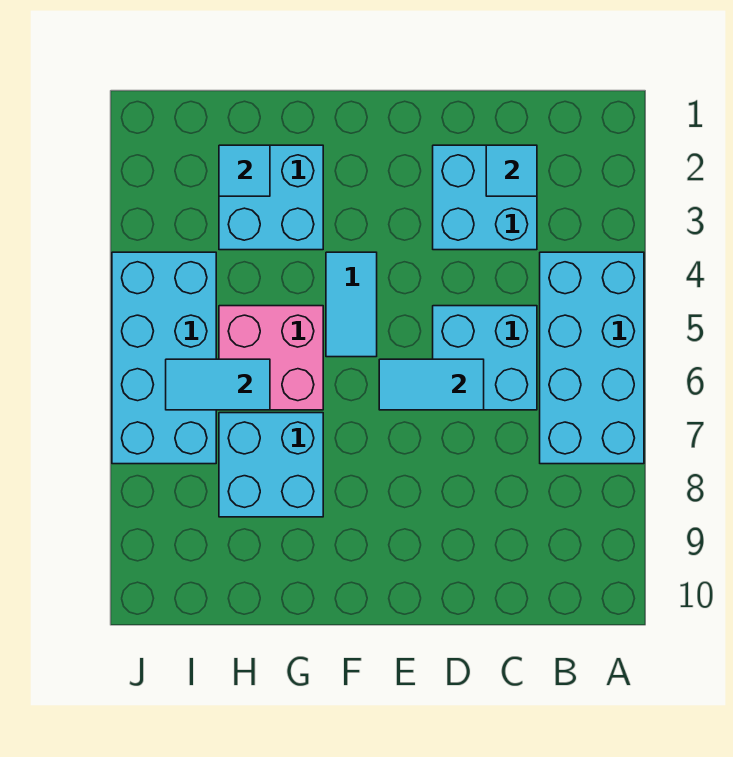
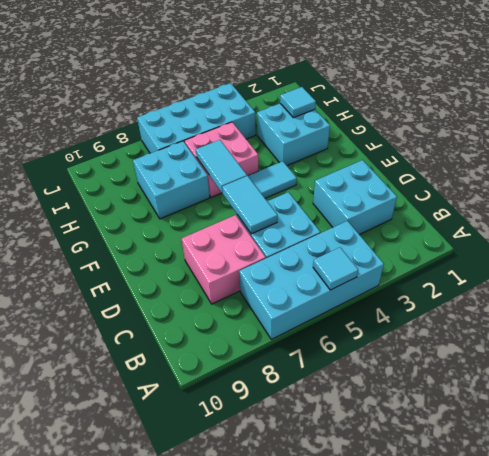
cyan 1x1 tile [486,145,537,196] -> cyan 1x1 tile moved to [313,248,358,290]
none -> pink 2x2 brick [182,215,266,304]
cyan 1x2 tile [166,359,270,410] -> cyan 1x2 tile moved to [196,140,247,193]

